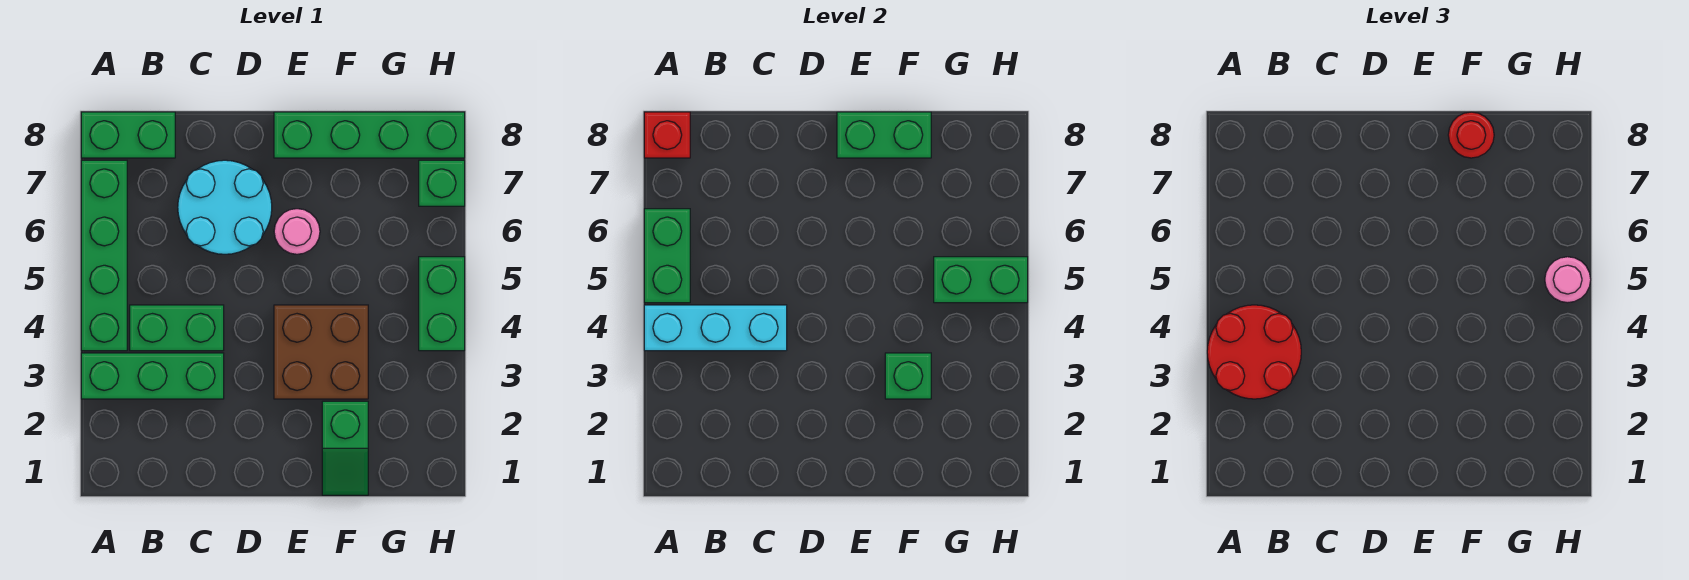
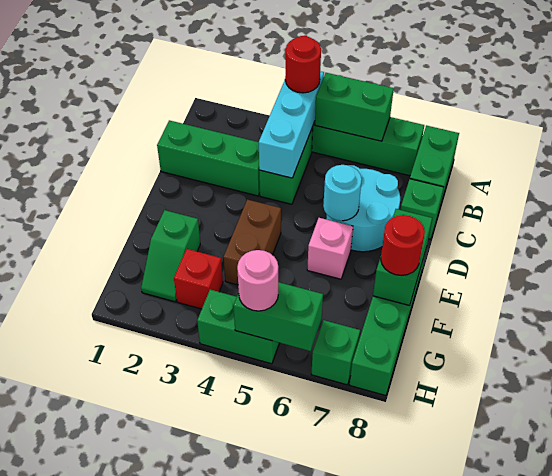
green 1x3 brick [81,353,224,399] -> green 1x3 brick turned to [157,120,260,196]
red 2x2 round brick [1207,305,1301,399] -> red 1x1 round brick [285,36,321,93]
red 1x1 brick [644,112,690,158] -> red 1x1 brick moved to [174,249,223,309]
none -> cyan 1x1 round brick [323,165,362,221]
brown 2x2 brick [274,305,368,399] -> brown 1x2 brick [223,200,281,285]
pink 1x1 round brick [274,209,320,254] -> pink 1x1 brick [307,218,353,279]
green 1x2 slope [322,401,368,495] -> green 1x2 slope turned to [141,210,200,302]
green 1x1 brick [885,353,931,399] -> green 1x1 brick moved to [401,179,444,239]
green 1x2 brick [934,257,1028,303] -> green 1x2 brick turned to [234,282,323,351]

